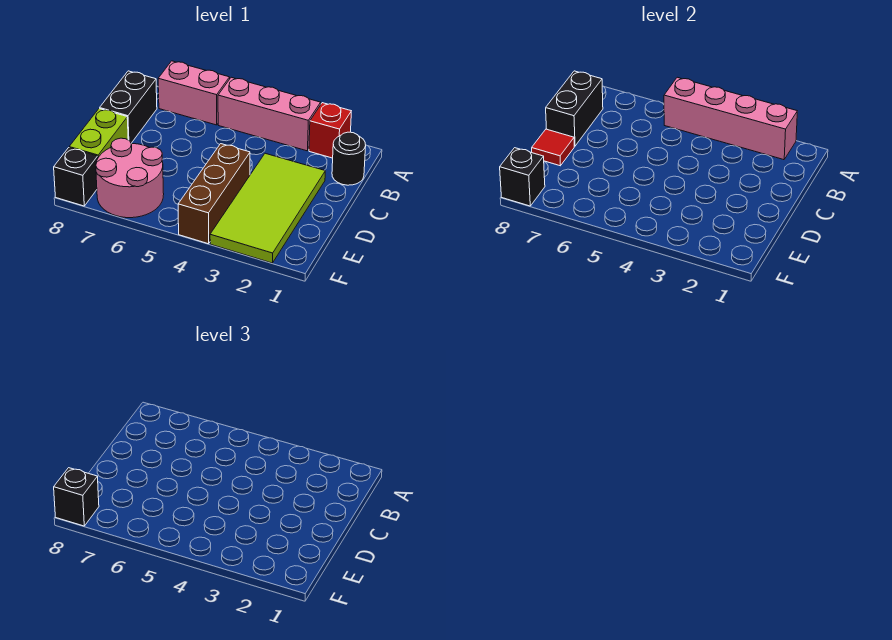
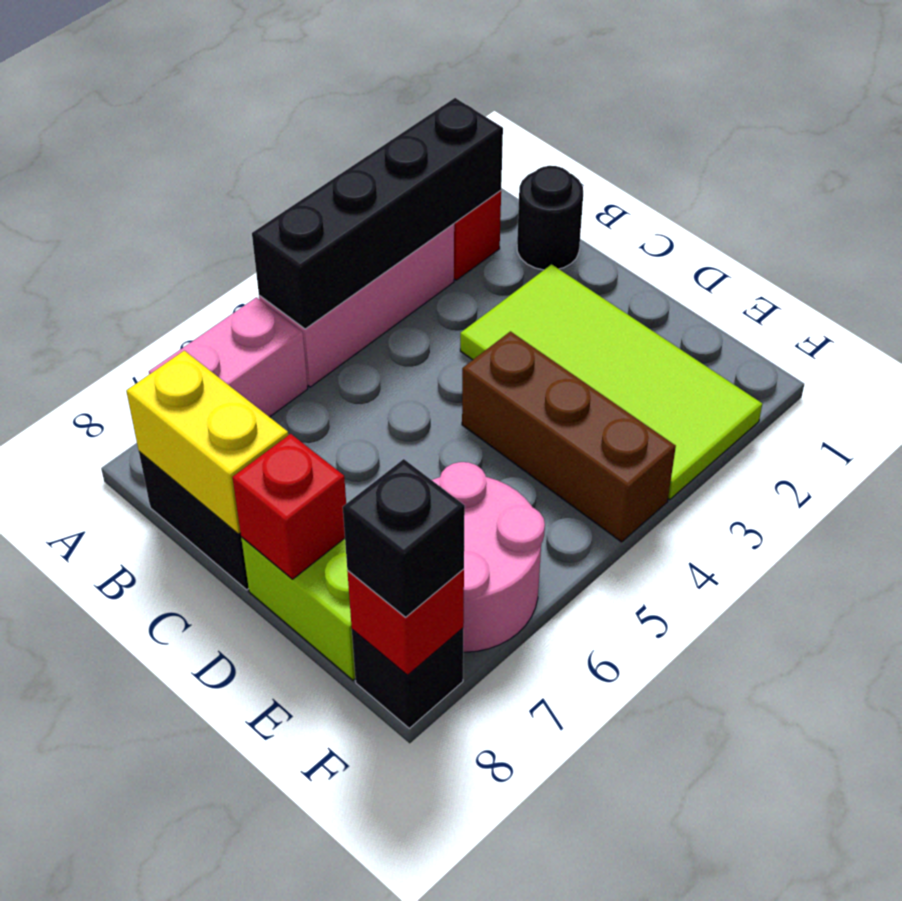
pink 1x4 brick [664,77,797,160] -> black 1x4 brick [252,98,503,329]
black 1x2 brick [546,71,603,146] -> yellow 1x2 brick [126,351,288,534]
red 1x1 tile [532,129,574,166] -> red 1x1 brick [232,434,346,579]
black 1x1 brick [500,148,545,206] -> red 1x1 brick [347,569,464,675]

